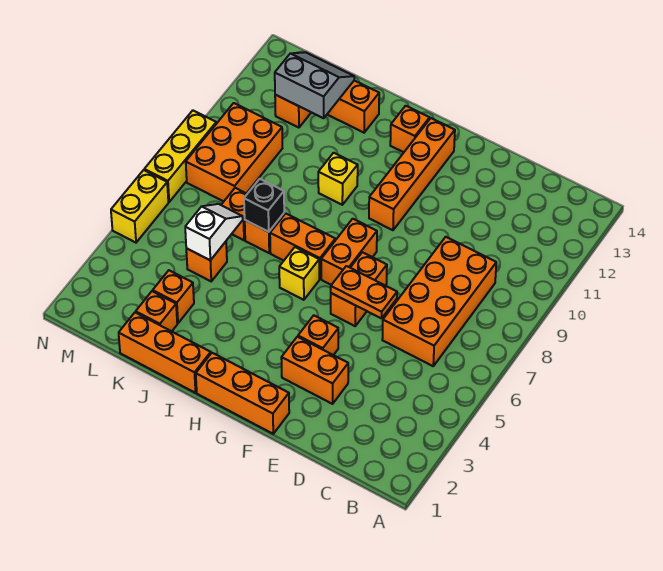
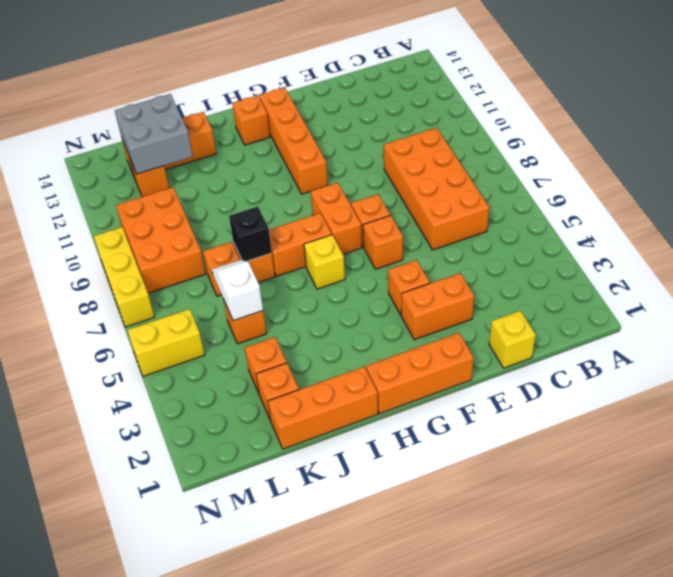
orange 1x2 plate [331,266,397,318] -> none
yellow 1x1 brick [318,153,358,205] -> yellow 1x1 brick moved to [489,311,536,368]
grey 2x2 slope [275,52,354,118] -> grey 2x2 brick [115,94,193,174]
yellow 1x2 brick [111,170,168,243] -> yellow 1x2 brick turned to [127,309,205,376]

